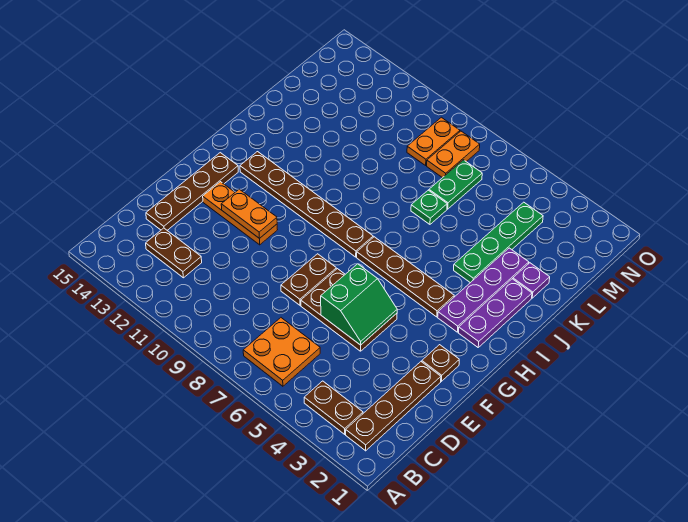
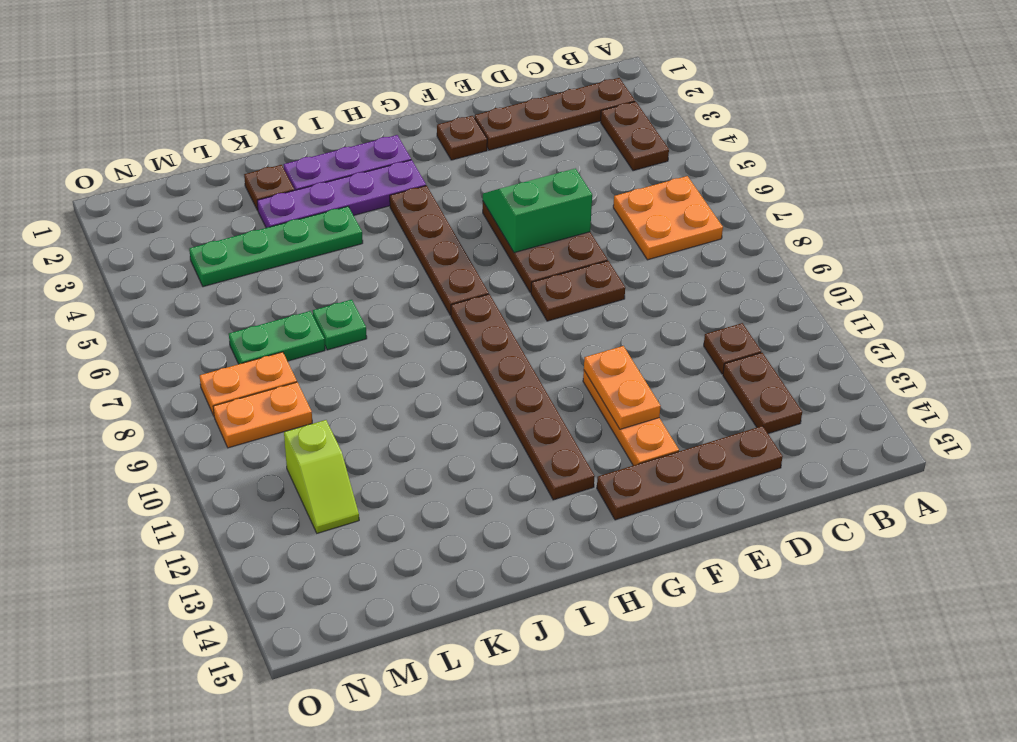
none -> brown 1x1 plate [704,323,761,374]
purple 1x1 plate [513,263,550,298] -> brown 1x1 plate [244,165,294,210]
none -> lime 1x2 slope [284,420,359,533]

